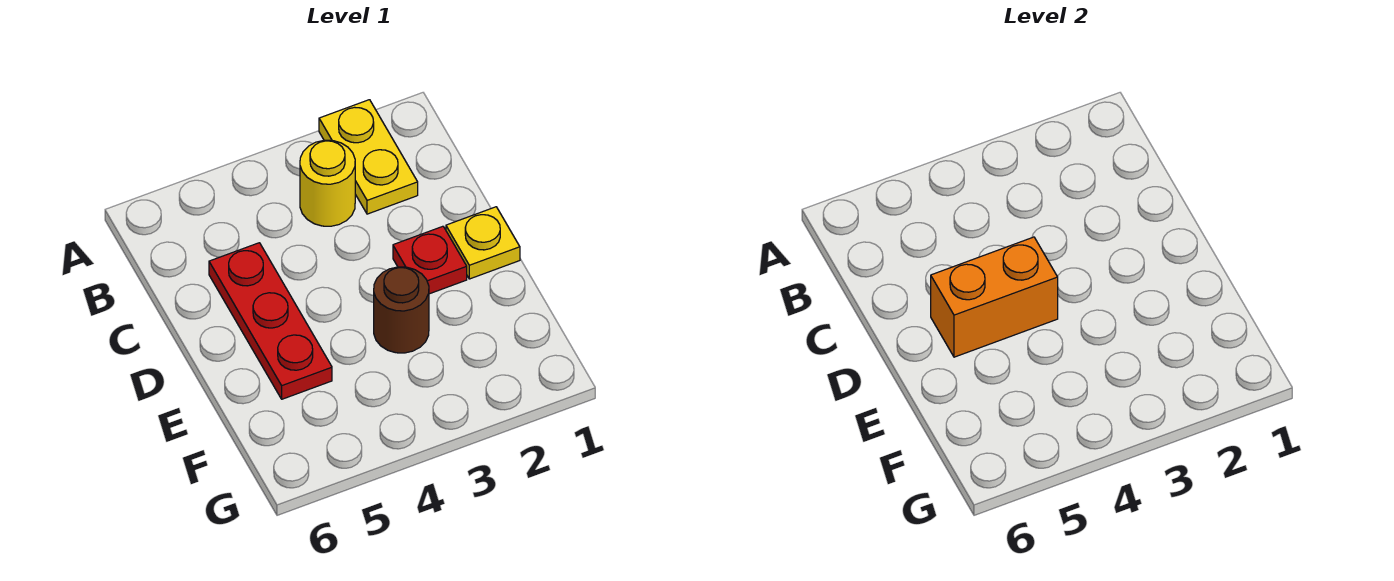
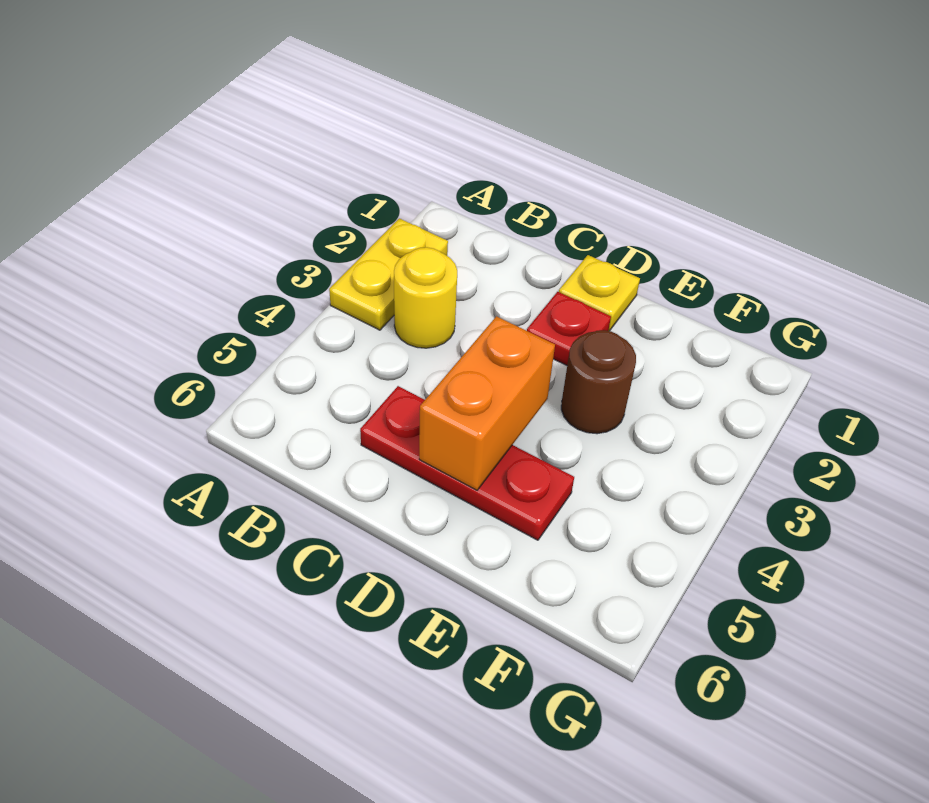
yellow 1x2 plate [319,100,418,214] -> yellow 1x2 plate turned to [329,218,448,330]

